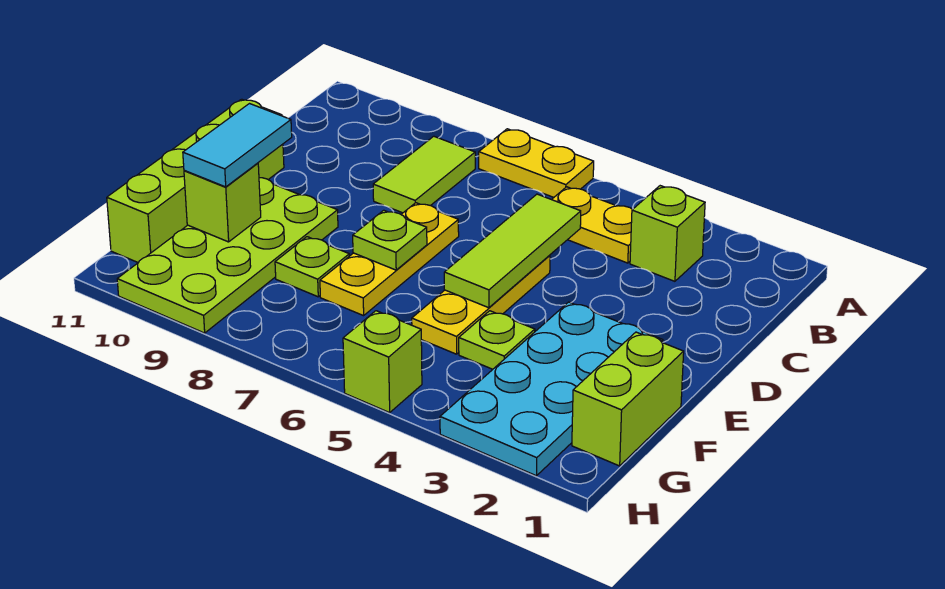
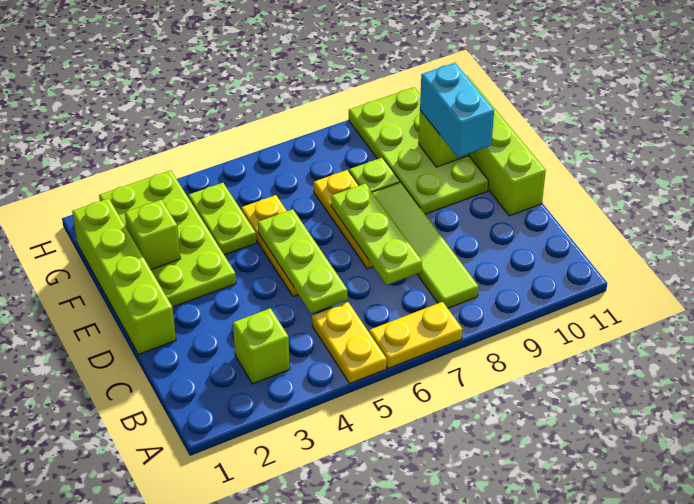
yellow 1x2 plate [552,187,633,263] -> yellow 1x2 plate turned to [312,302,387,383]
lime 1x2 tile [373,136,475,213] -> lime 1x4 tile [372,182,479,308]
lime 1x3 tile [444,194,581,308] -> lime 1x3 plate [258,209,347,314]
cyan 2x4 plate [440,302,663,476] -> lime 2x4 plate [99,170,236,307]
lime 1x1 plate [353,210,427,270] -> lime 1x3 plate [331,183,422,285]
cyan 1x2 tile [183,104,292,187] -> cyan 1x2 brick [420,63,494,157]
lime 1x2 brick [572,332,684,466] -> lime 1x4 brick [72,198,176,354]
lime 1x1 plate [459,311,535,369] -> lime 1x2 plate [188,183,256,255]
lime 1x1 brick [343,311,422,413] -> lime 1x1 brick moved to [125,200,180,270]

